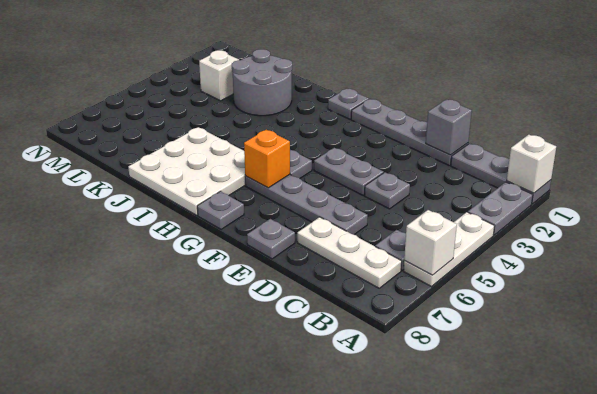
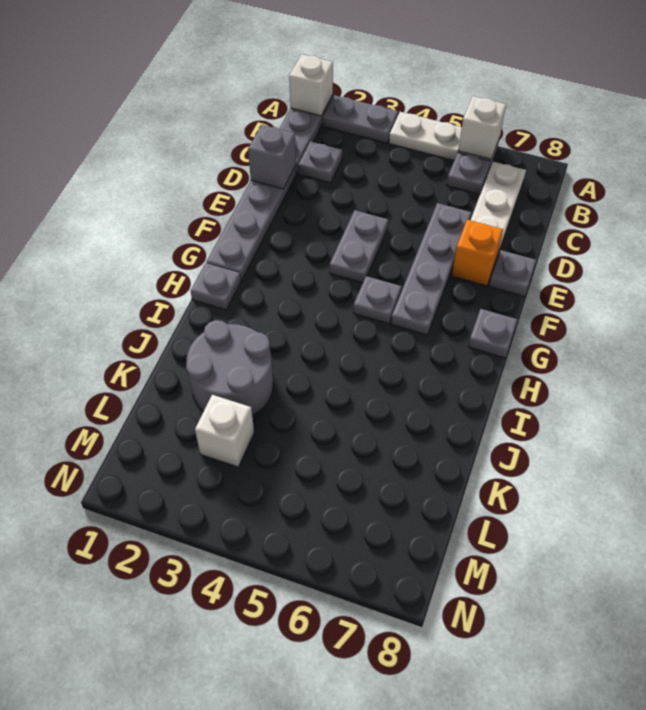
grey 1x1 plate [365,172,410,209] -> grey 1x1 plate moved to [298,141,342,183]
orange 1x1 brick [244,130,290,188] -> orange 1x1 brick moved to [452,220,503,286]
white 3x3 plate [128,127,245,215] -> none

